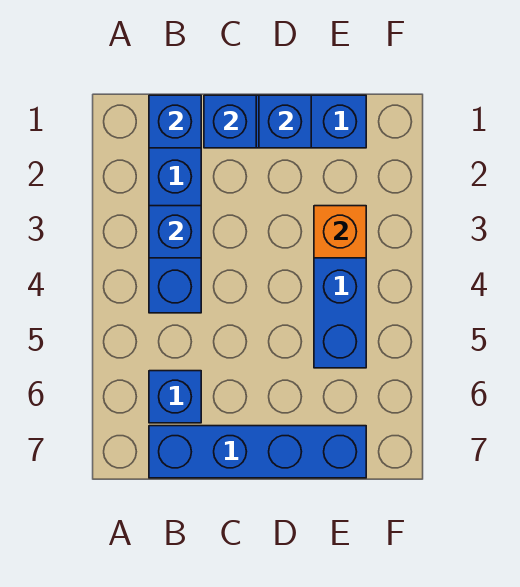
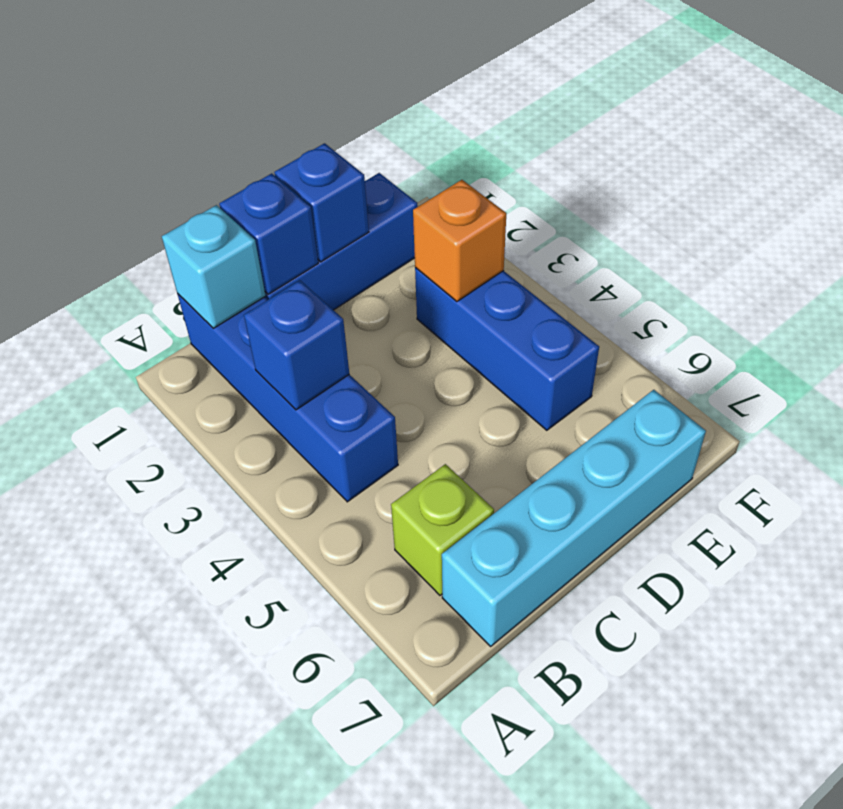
blue 1x1 brick [149,95,201,148] -> cyan 1x1 brick [162,205,266,328]
blue 1x1 brick [149,371,201,423] -> lime 1x1 brick [391,464,494,595]
blue 1x4 brick [149,426,366,478] -> cyan 1x4 brick [442,390,706,646]

